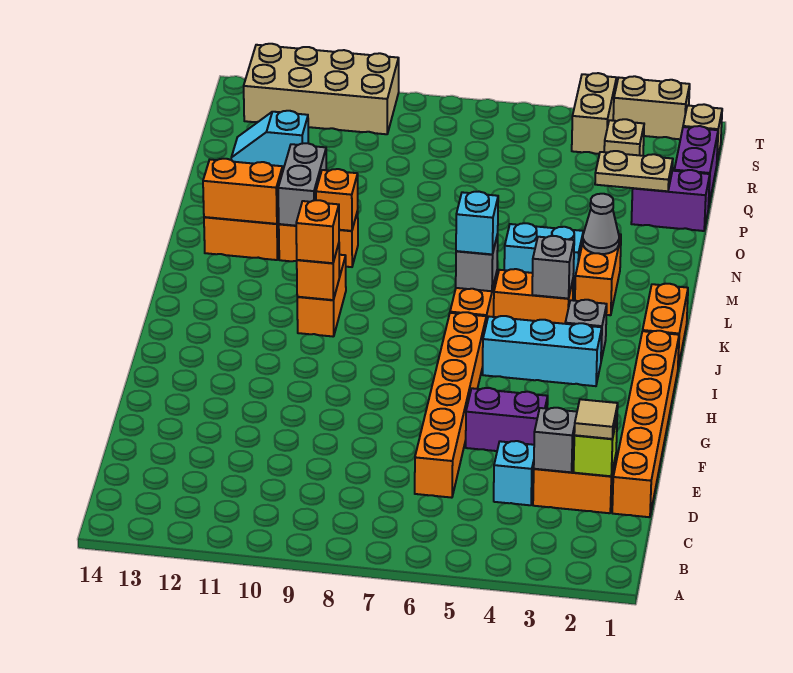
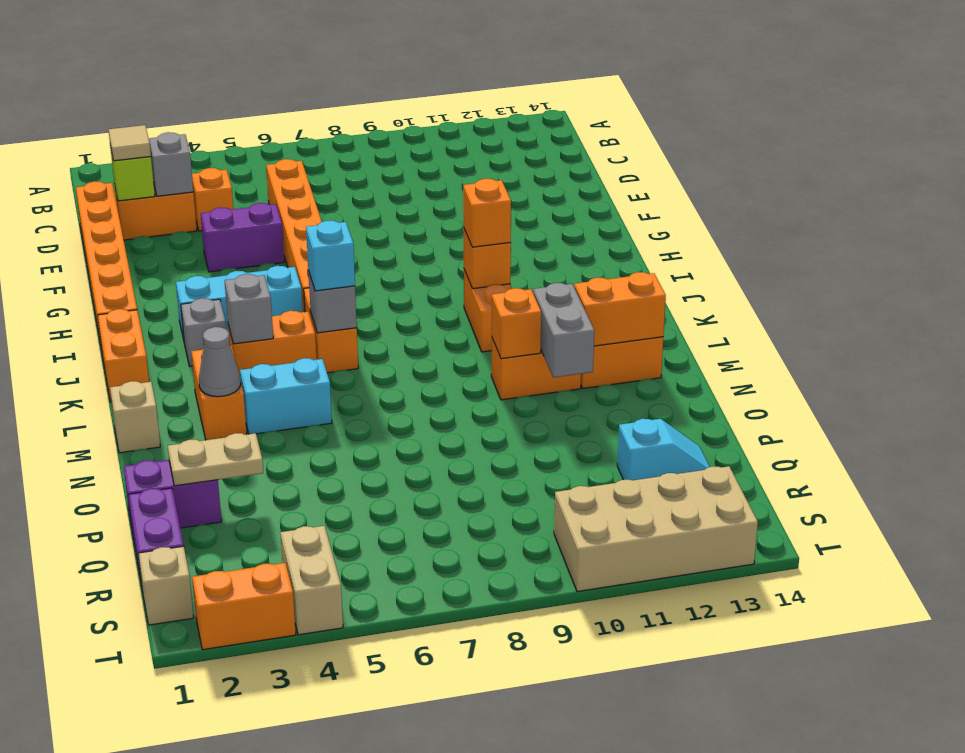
cyan 1x1 brick [494,441,534,505] -> orange 1x1 brick [192,168,233,231]
tan 1x1 brick [604,119,644,156] -> tan 1x1 brick moved to [110,381,160,453]
tan 1x2 brick [613,76,690,139] -> orange 1x2 brick [192,563,296,650]

